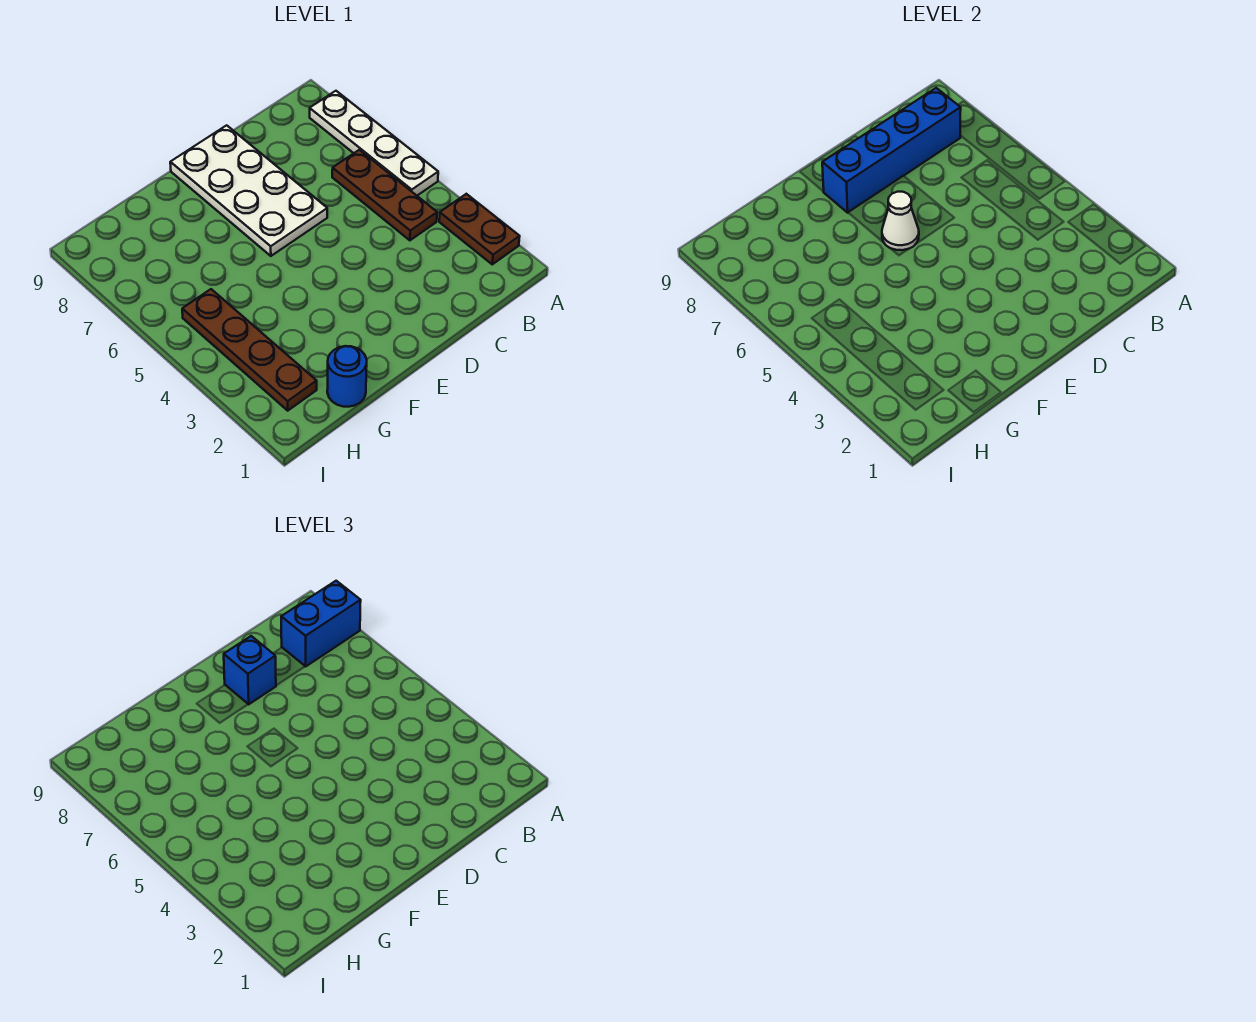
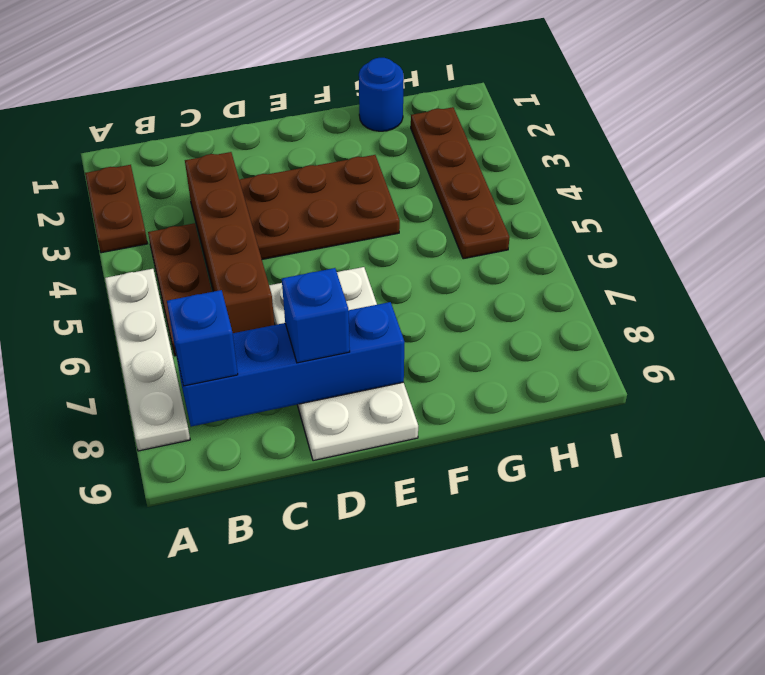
blue 1x2 brick [281,581,361,667] -> blue 1x1 brick [167,290,238,386]
none -> brown 1x4 brick [185,152,274,333]
none -> brown 2x3 plate [239,155,400,259]
white 1x1 cone [882,192,919,250] -> none

